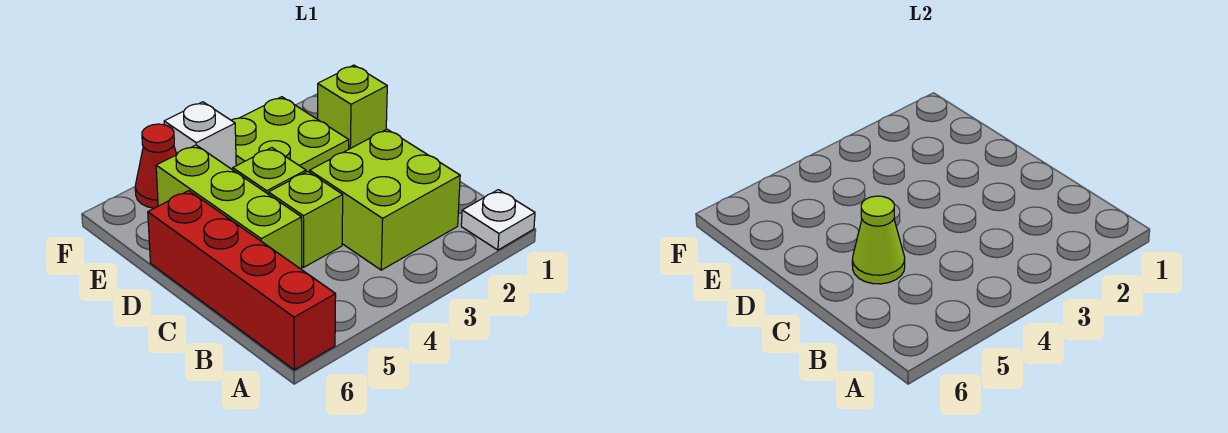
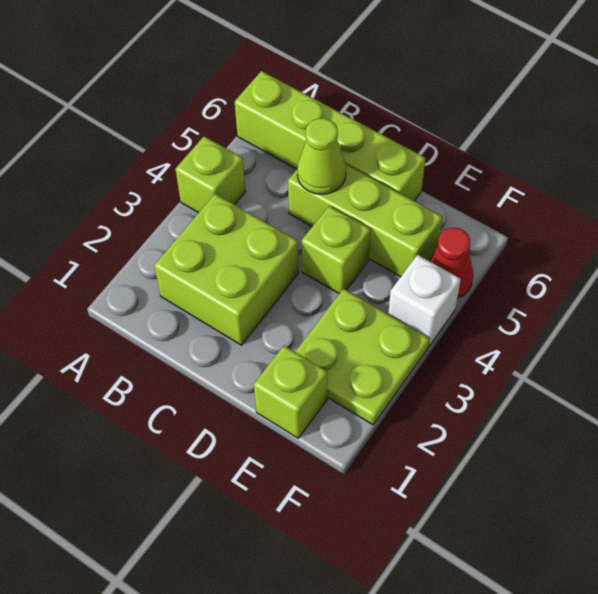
white 1x1 plate [461,190,535,250] -> none
red 1x4 brick [148,191,336,370] -> lime 1x4 brick [235,71,425,201]
lime 1x1 brick [269,171,343,267] -> lime 1x1 brick moved to [175,136,246,213]

